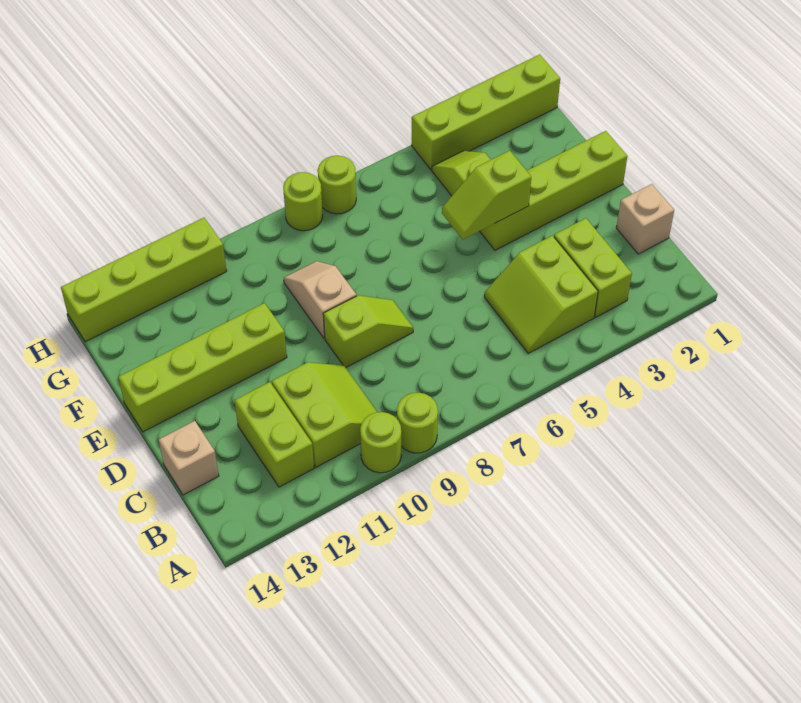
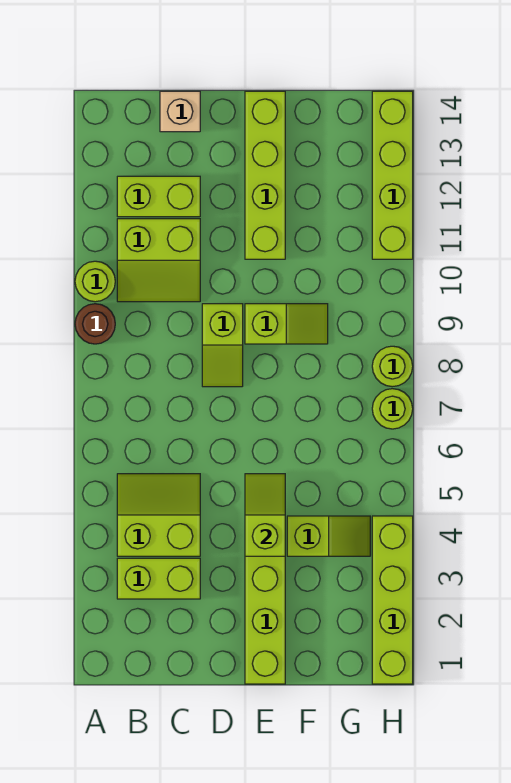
lime 1x1 round brick [397,393,438,453] -> brown 1x1 round brick [75,304,115,344]
tan 1x1 brick [616,184,674,254] -> none
tan 1x2 slope [284,261,356,338] -> lime 1x2 slope [245,304,328,344]

